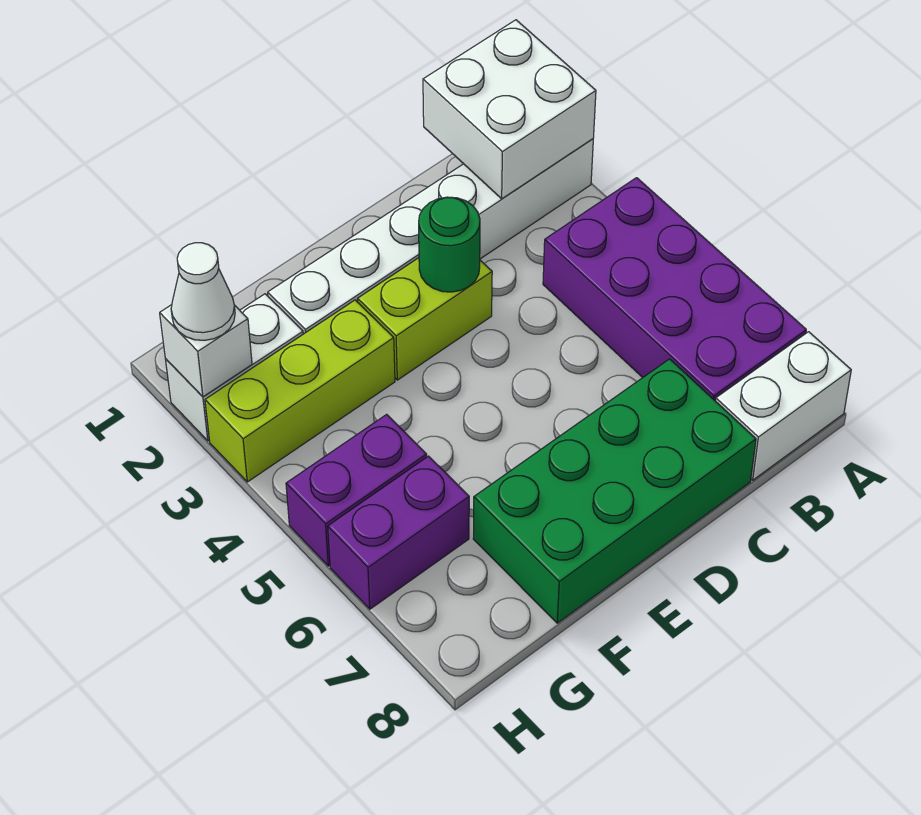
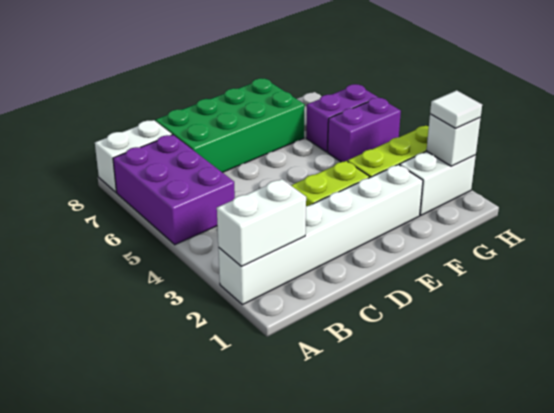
white 2x2 brick [423,20,596,199] -> white 1x2 brick [217,179,306,267]
purple 2x4 brick [543,178,806,401] -> purple 2x3 brick [113,135,235,245]
green 1x1 round brick [419,197,480,292] -> none
white 1x1 cone [171,243,235,340] -> white 1x1 tile [430,90,482,128]

